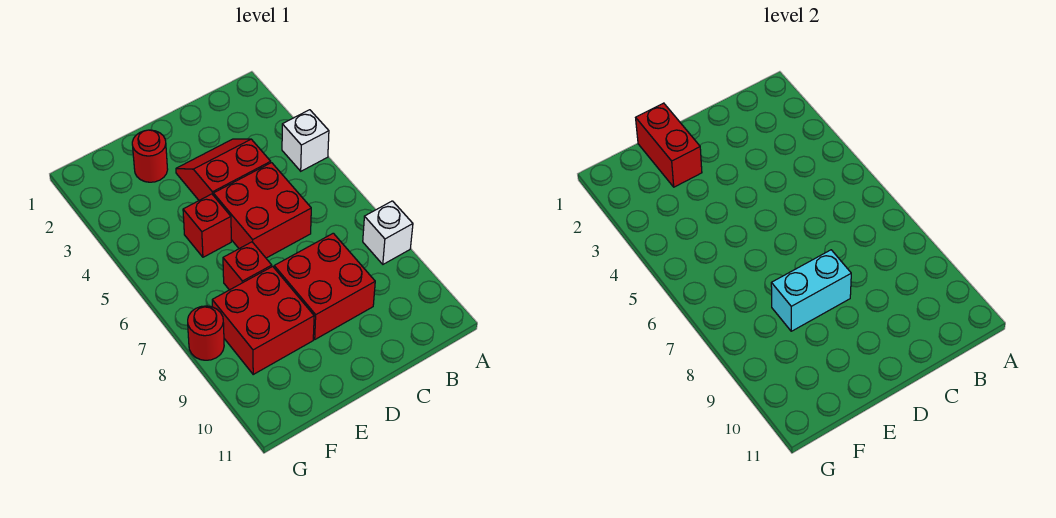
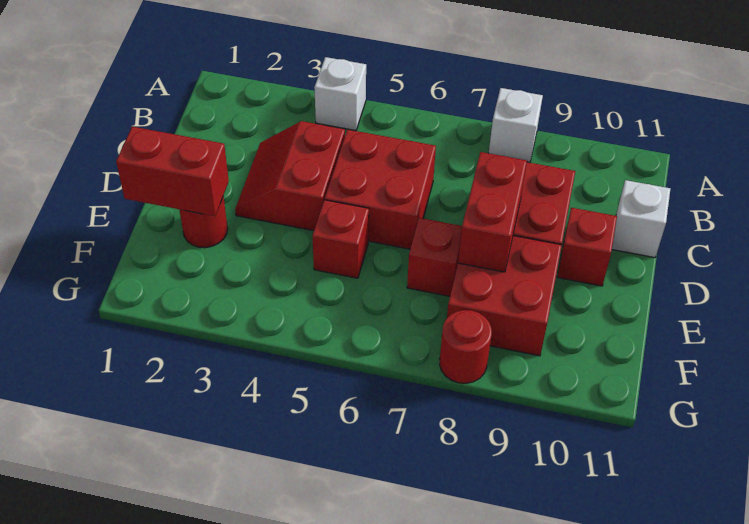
none -> white 1x1 brick [612,180,670,258]
cyan 1x2 brick [771,250,851,331] -> red 1x2 brick [458,152,527,272]
none -> red 1x1 brick [557,208,617,286]

